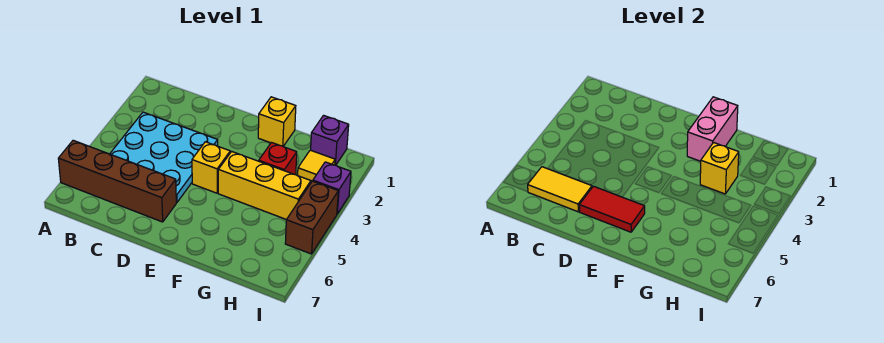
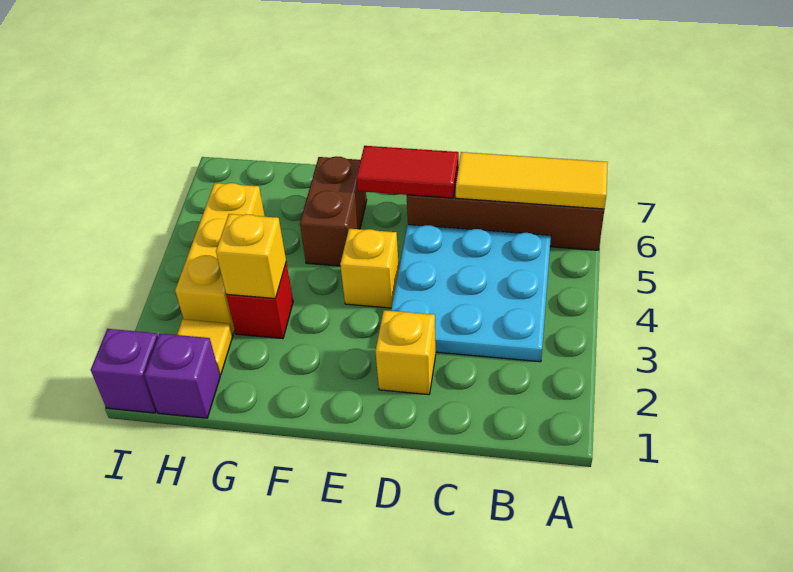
yellow 1x2 tile [528,167,592,212] -> yellow 1x3 tile [456,152,608,209]
yellow 1x1 brick [258,97,296,146] -> yellow 1x1 brick moved to [375,310,436,395]
pink 1x2 brick [687,97,738,161] -> none
yellow 1x3 brick [218,152,311,220] -> yellow 1x3 brick turned to [175,183,265,334]
purple 1x1 brick [313,162,351,214] -> purple 1x1 brick moved to [91,329,158,413]
brown 1x2 brick [285,181,338,254] -> brown 1x2 brick moved to [300,157,367,266]

